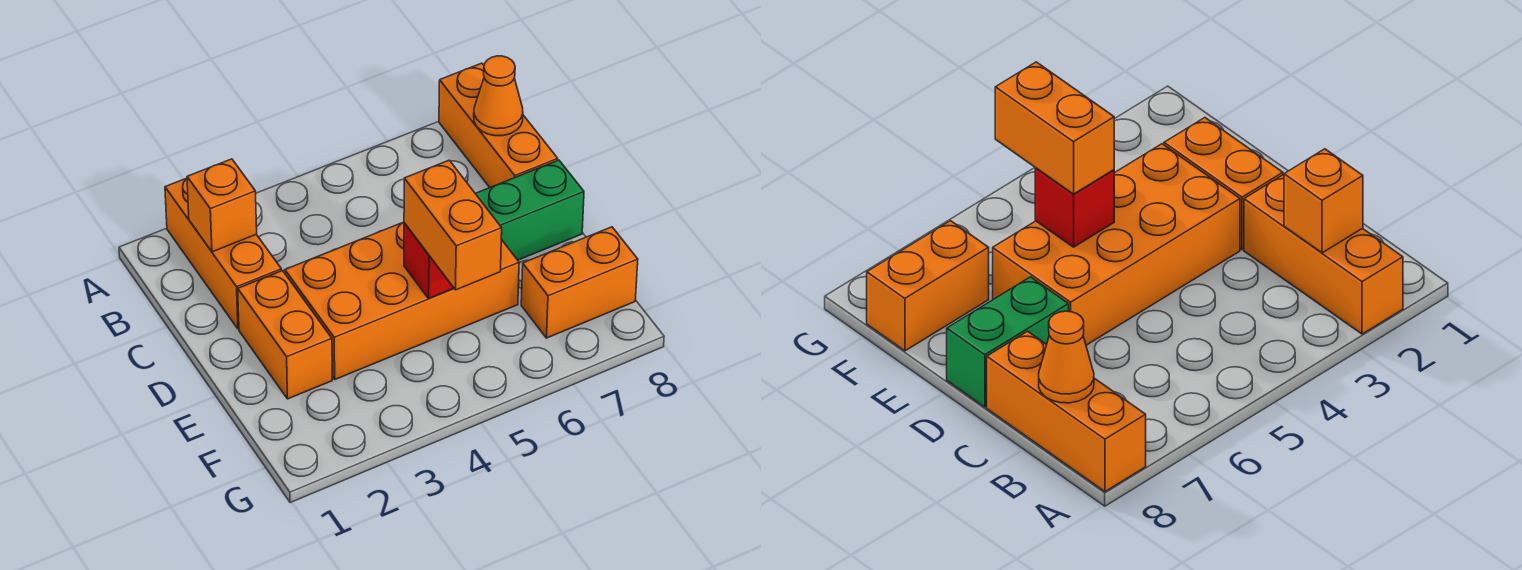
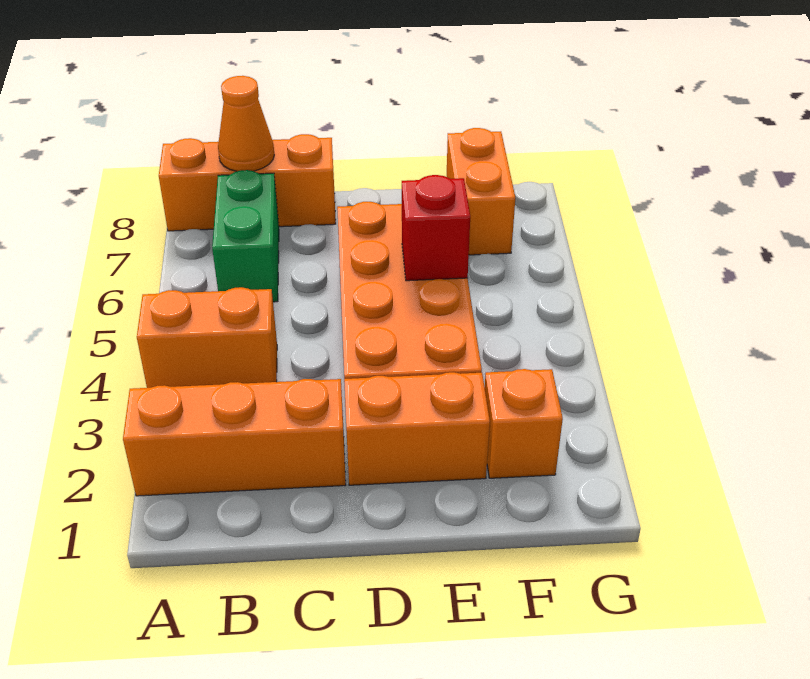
orange 1x1 brick [187,159,257,252] -> orange 1x1 brick moved to [485,369,563,478]
green 1x2 brick [475,160,584,260] -> green 1x2 brick moved to [212,170,279,302]
orange 1x2 brick [404,160,502,290] -> orange 1x2 brick moved to [137,287,277,388]

